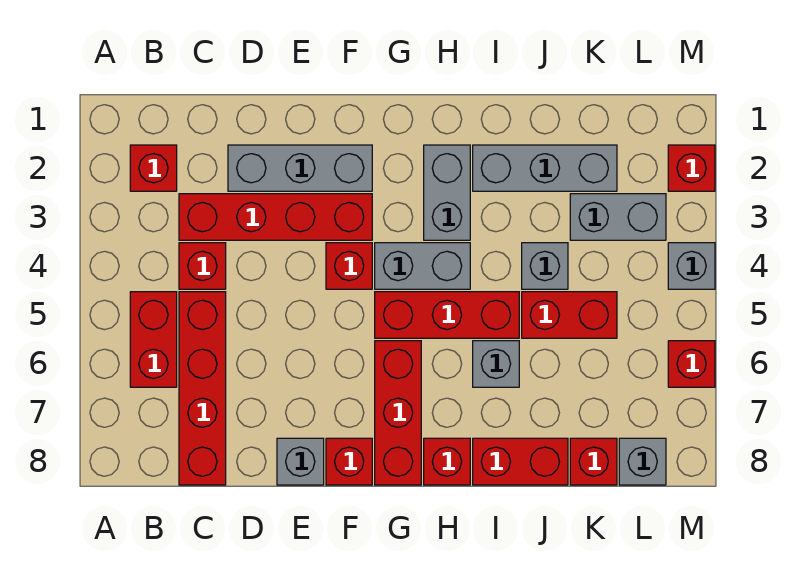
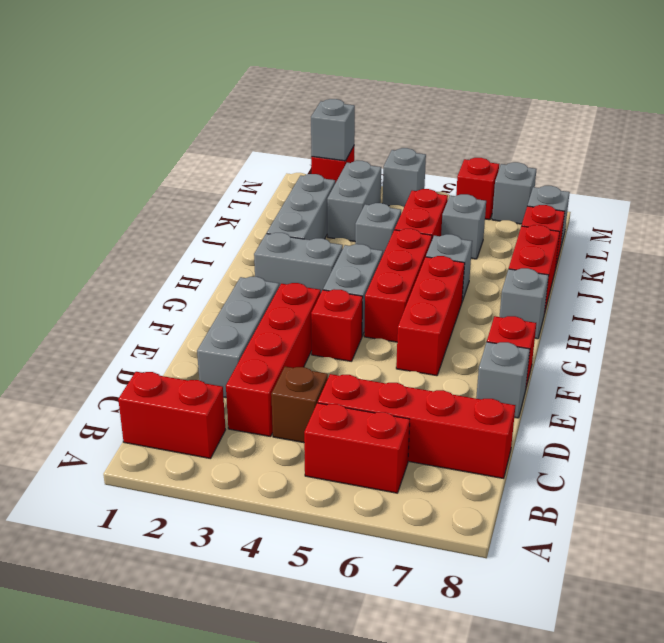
red 1x1 brick [130,145,177,191] -> red 1x2 brick [118,372,225,459]
red 1x1 brick [179,243,226,289] -> brown 1x1 brick [271,367,328,443]
red 1x3 brick [375,341,421,485] -> red 1x3 brick turned to [396,256,465,376]
red 1x1 brick [424,438,470,485] -> grey 1x1 brick [500,268,549,339]
none -> grey 1x1 brick [441,194,486,259]
none -> grey 1x1 brick [311,99,355,161]
none -> grey 1x1 brick [492,162,536,224]

